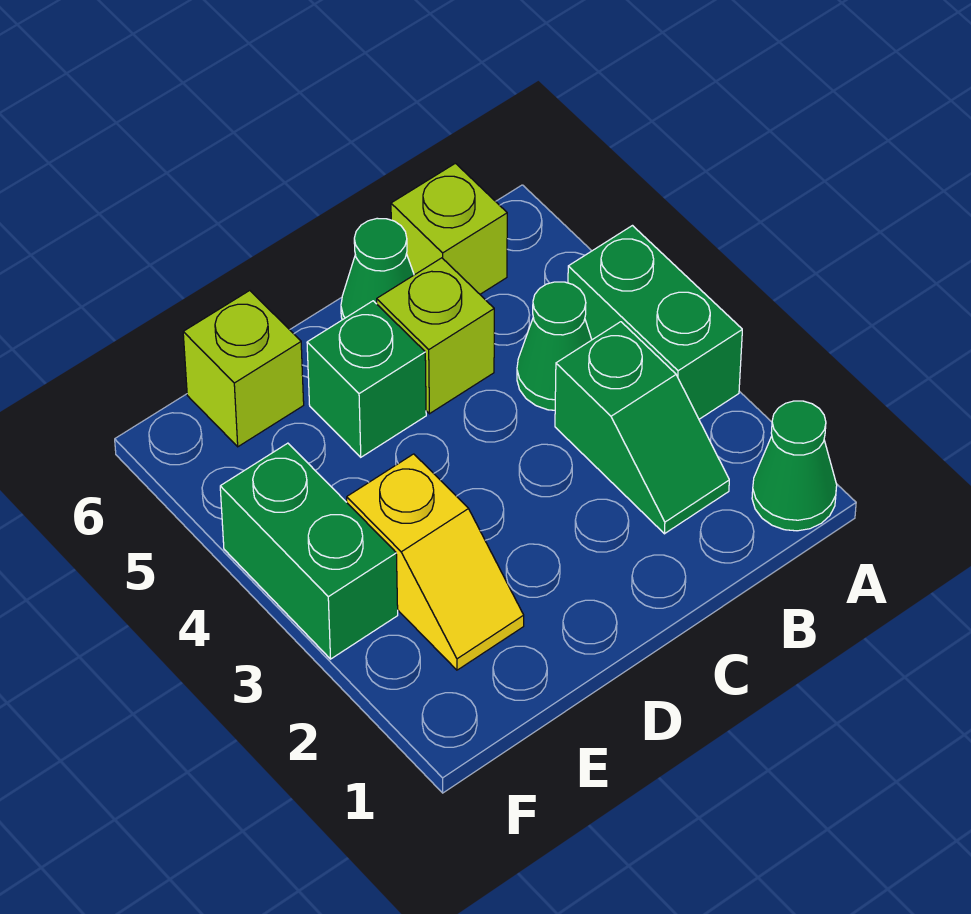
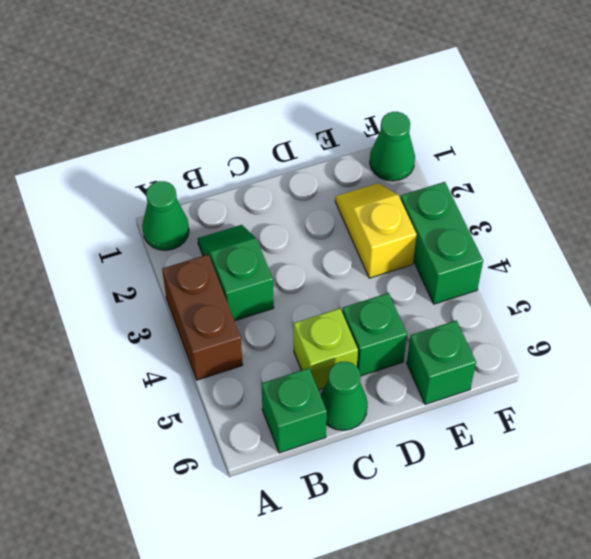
green 1x2 brick [568,226,742,419] -> brown 1x2 brick [162,255,243,380]
green 1x1 cone [517,282,592,410] -> green 1x1 cone moved to [370,112,415,181]
lime 1x1 brick [391,163,507,294] -> green 1x1 brick [261,368,327,453]
lime 1x1 brick [183,291,304,447] -> green 1x1 brick [407,320,476,405]

